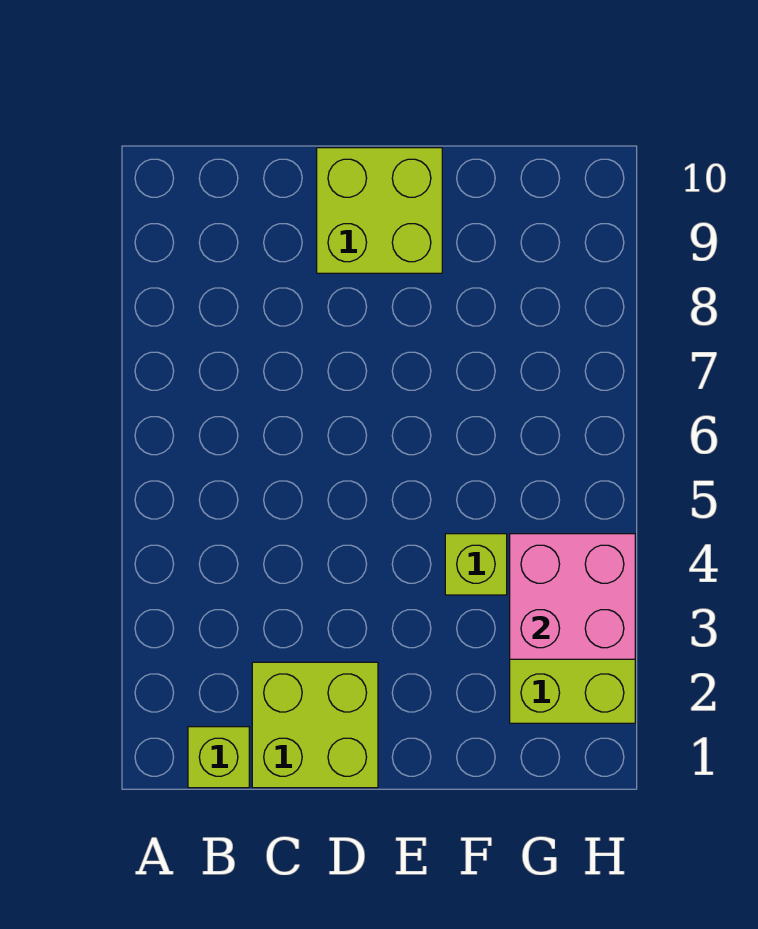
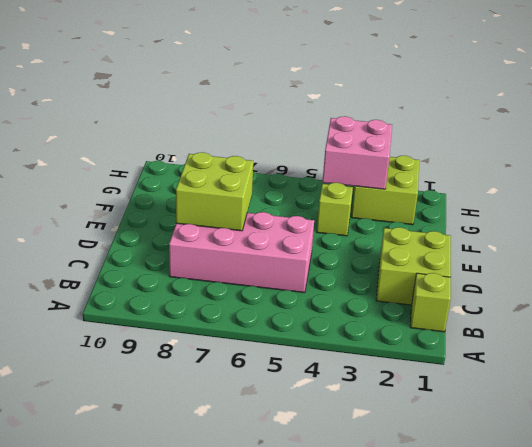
none -> pink 2x4 brick [169,212,314,293]
lime 2x2 brick [317,148,442,273] -> lime 2x2 brick moved to [176,152,253,231]

